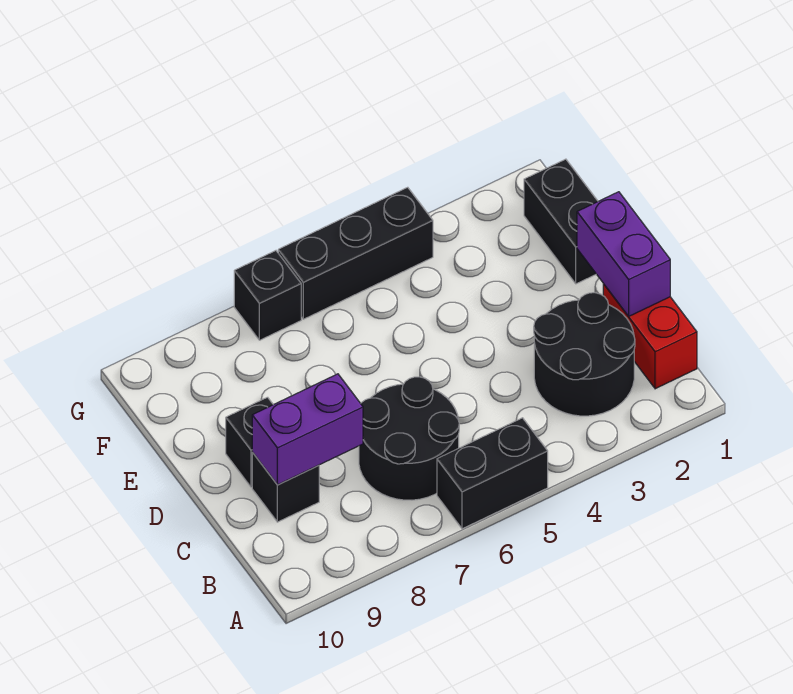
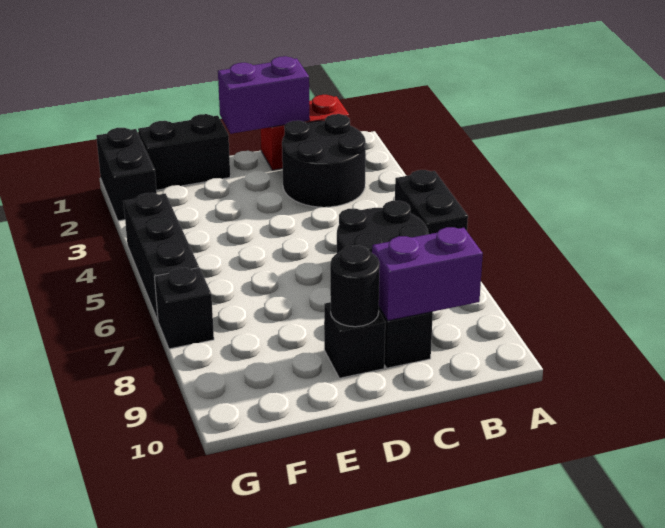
purple 1x2 brick [252,374,363,485] -> purple 1x2 brick turned to [372,227,483,321]
none -> black 1x1 round brick [330,245,380,327]
none -> black 1x2 brick [96,128,157,221]

